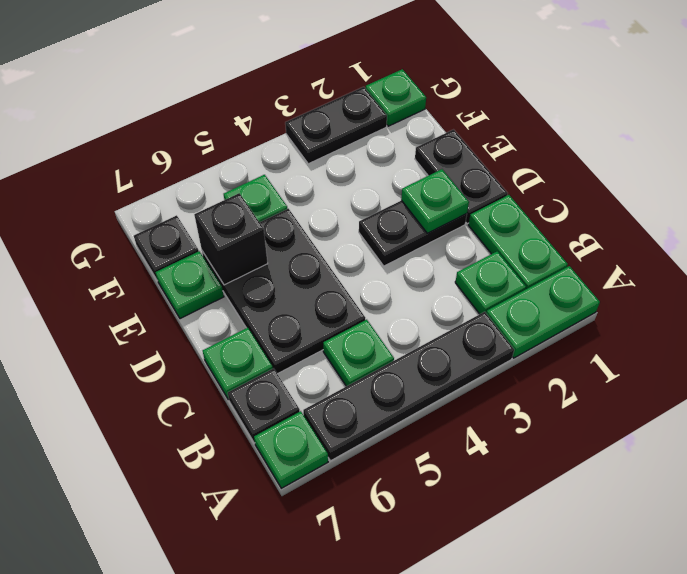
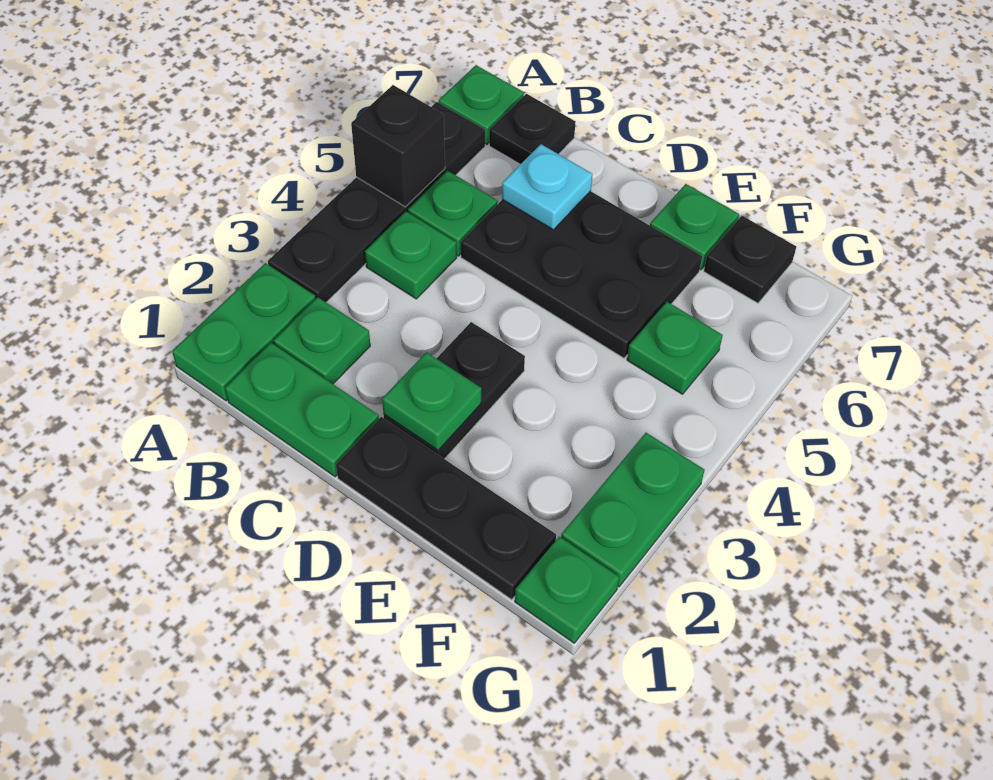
none -> cyan 1x1 plate [502,144,592,230]
green 1x1 plate [203,328,273,400] -> green 1x1 plate moved to [365,211,457,299]
black 1x2 plate [415,130,508,224] -> black 1x3 plate [336,417,556,600]
black 1x1 brick [194,193,268,285] -> black 1x1 brick moved to [351,85,445,207]
black 1x2 plate [285,87,387,164] -> green 1x2 plate [561,433,704,587]

